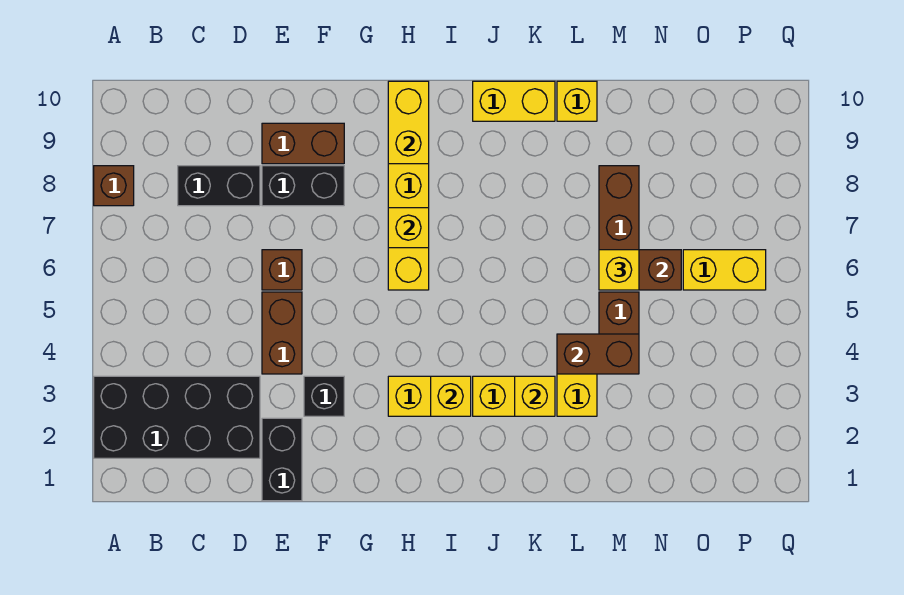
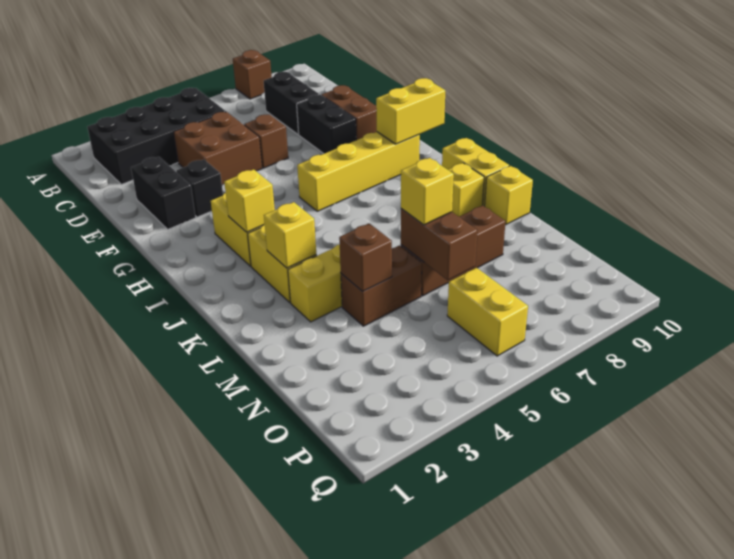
black 2x4 brick [94,376,260,458] -> black 2x4 brick turned to [87,88,226,184]
black 1x2 brick [262,418,302,501] -> black 1x2 brick turned to [131,157,196,229]
brown 1x2 brick [262,292,302,374] -> brown 2x2 brick [174,112,262,185]
yellow 1x1 brick [388,208,429,248] -> yellow 1x1 brick moved to [448,163,484,217]
brown 1x2 brick [557,334,639,374] -> brown 1x1 brick [339,223,392,291]

